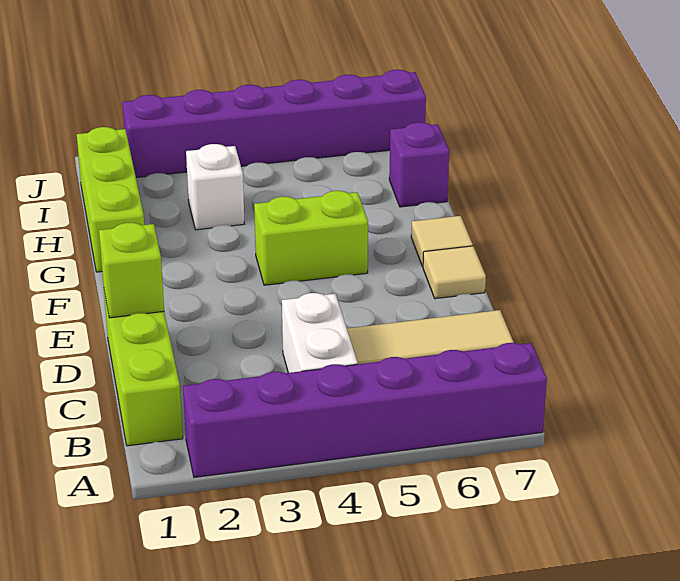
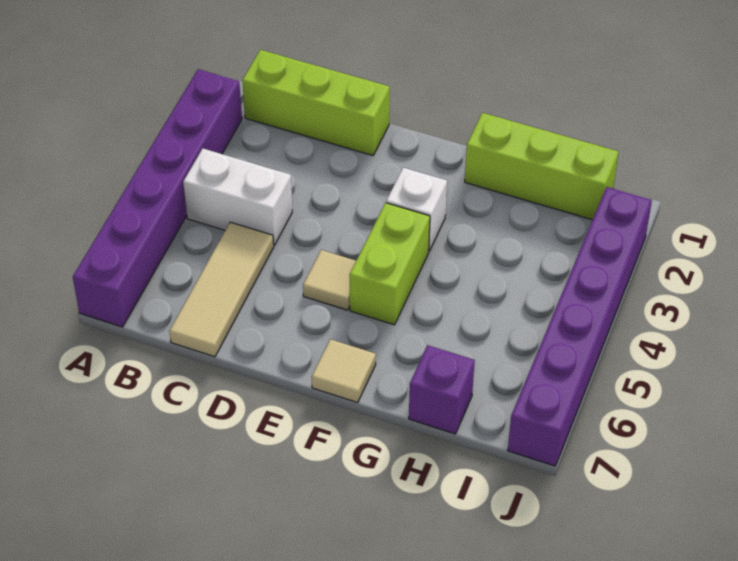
lime 1x1 brick [99,223,164,318] -> none
tan 1x1 tile [423,246,486,299] -> tan 1x1 tile moved to [303,250,356,310]
white 1x1 brick [186,144,244,230] -> white 1x1 brick moved to [386,168,447,251]

